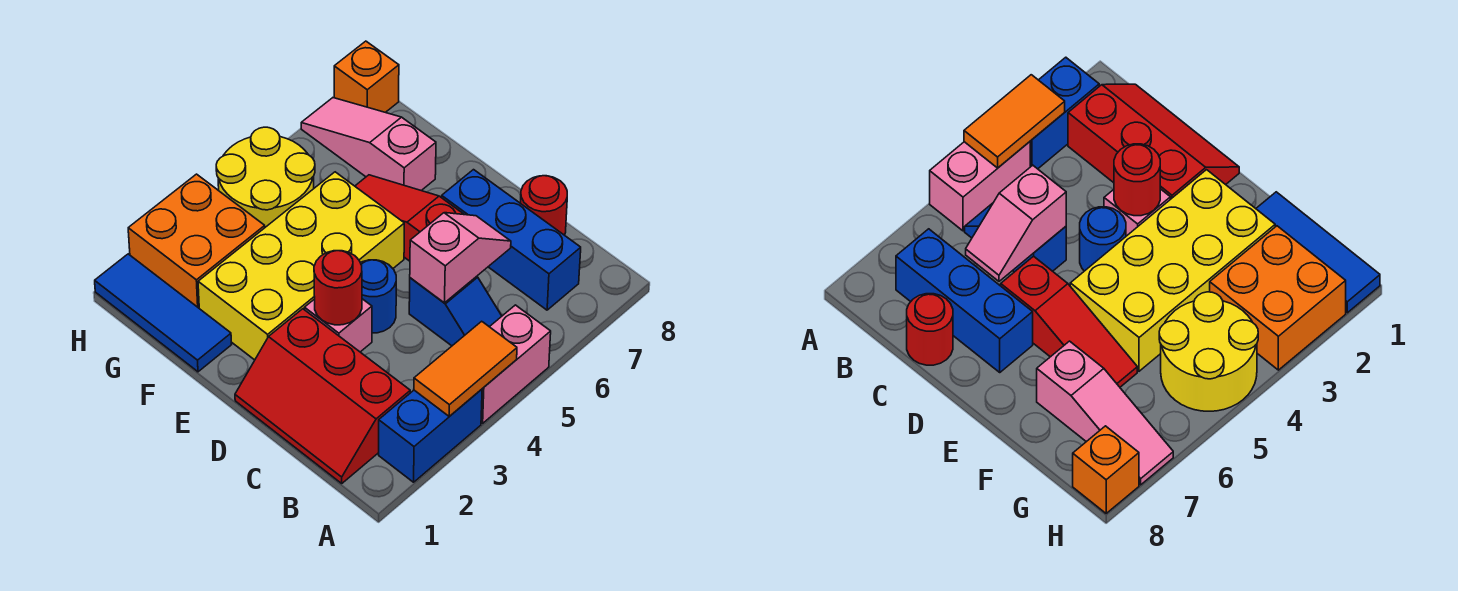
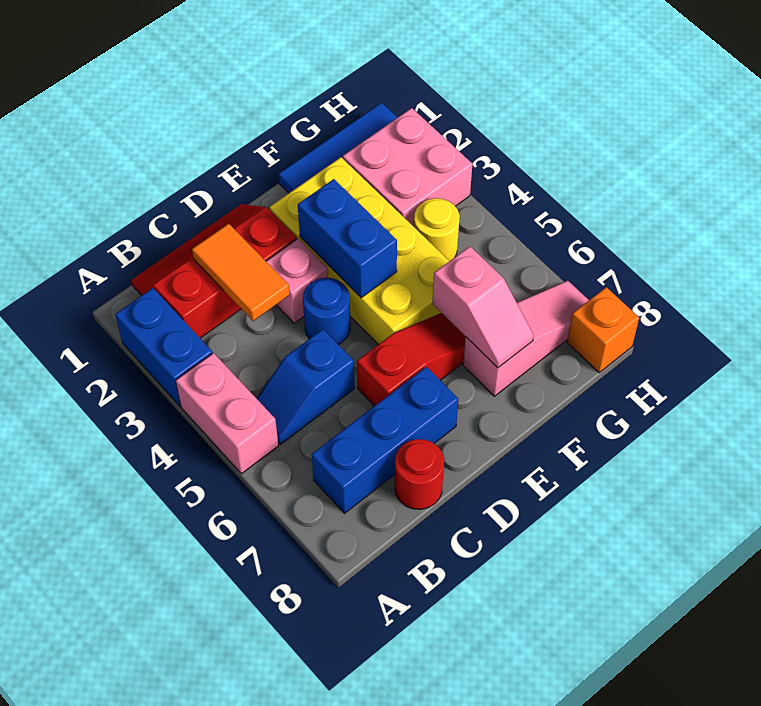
orange 1x2 tile [414,321,517,416] -> orange 1x2 tile moved to [192,224,290,321]
pink 1x2 slope [410,213,511,303] -> pink 1x2 slope moved to [432,246,534,368]
red 1x1 round brick [314,251,362,325] -> none
none -> blue 1x2 brick [298,179,397,298]
orange 2x2 brick [128,174,265,308] -> pink 2x2 brick [343,108,472,227]
yellow 2x2 round brick [216,127,315,227] -> yellow 1x1 round brick [414,198,460,261]

